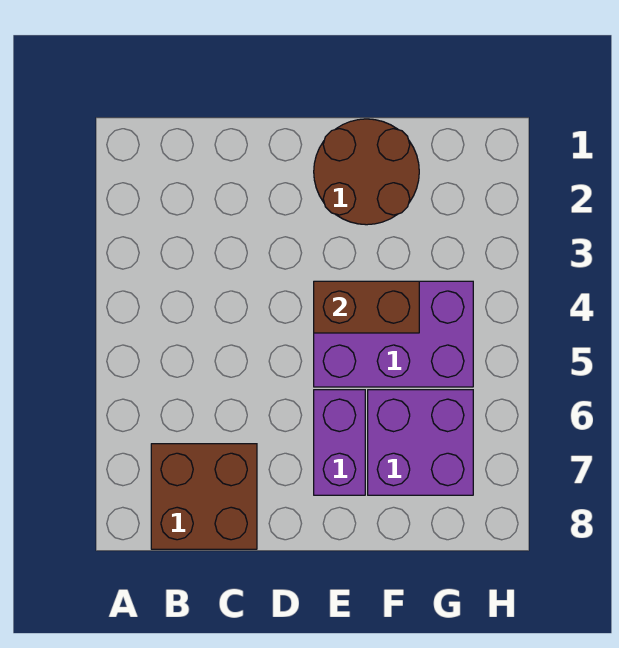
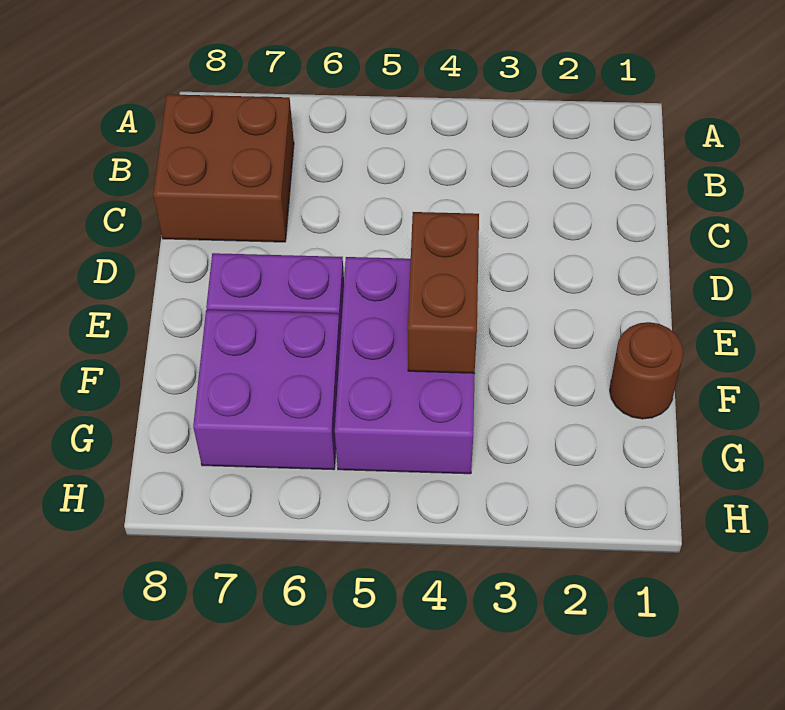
brown 2x2 round brick [314,119,419,225] -> brown 1x1 round brick [610,322,683,419]

